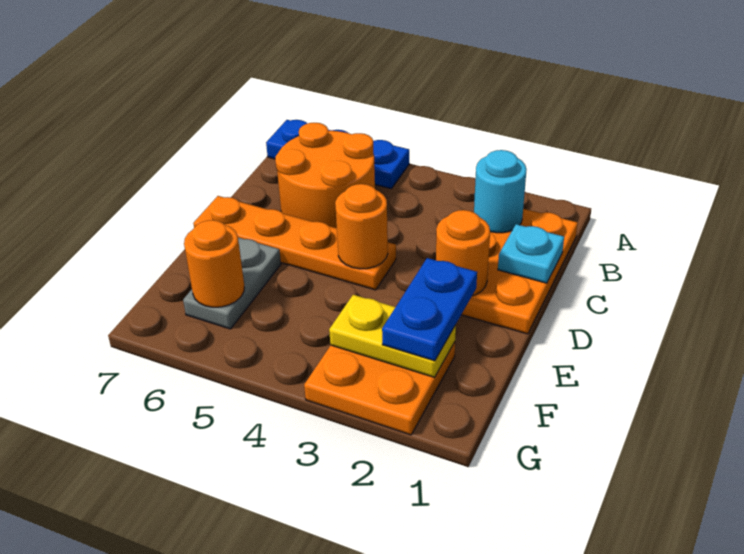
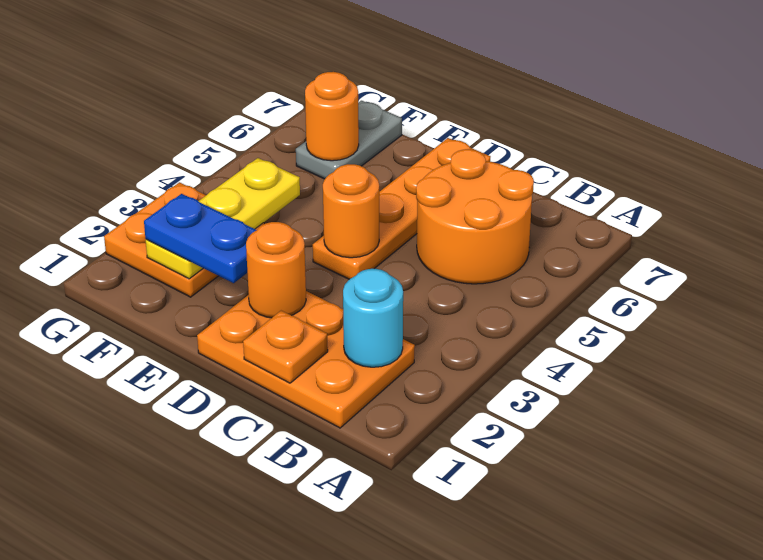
blue 1x3 plate [266,120,409,189] -> none
cyan 1x1 plate [498,224,564,283] -> orange 1x1 plate [243,311,328,383]
grey 1x2 plate [183,237,281,329] -> grey 1x2 plate turned to [296,101,402,179]
yellow 1x2 plate [329,295,456,377] -> yellow 1x3 plate [146,158,300,279]

